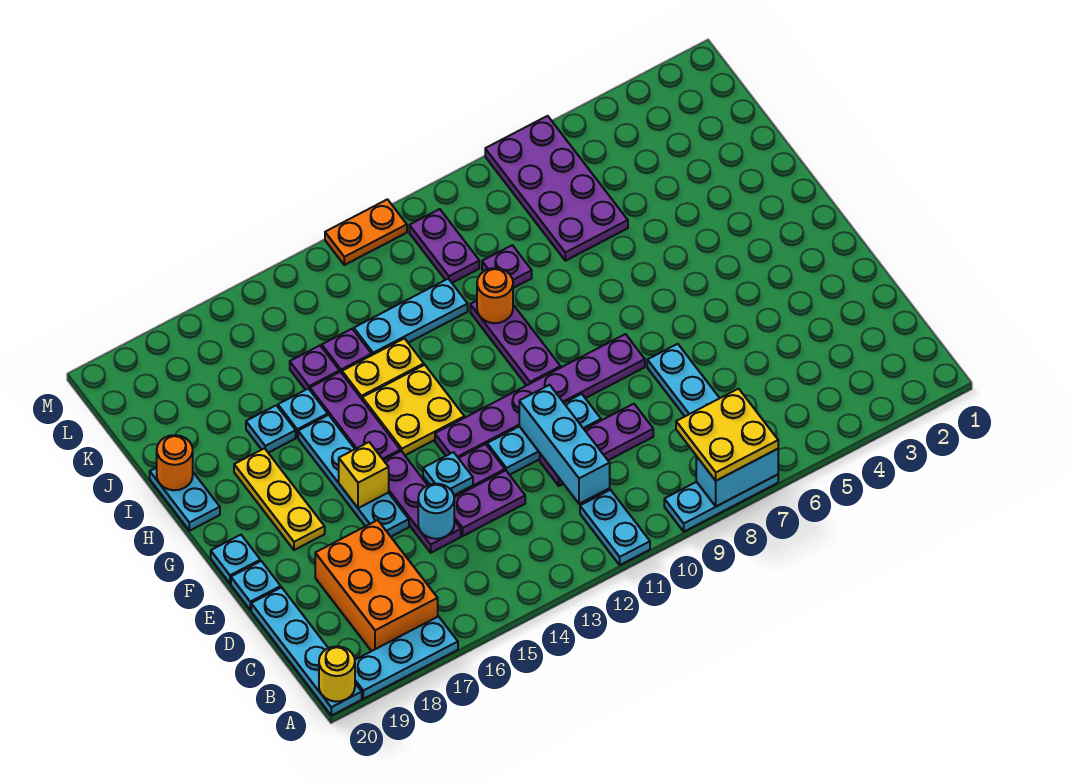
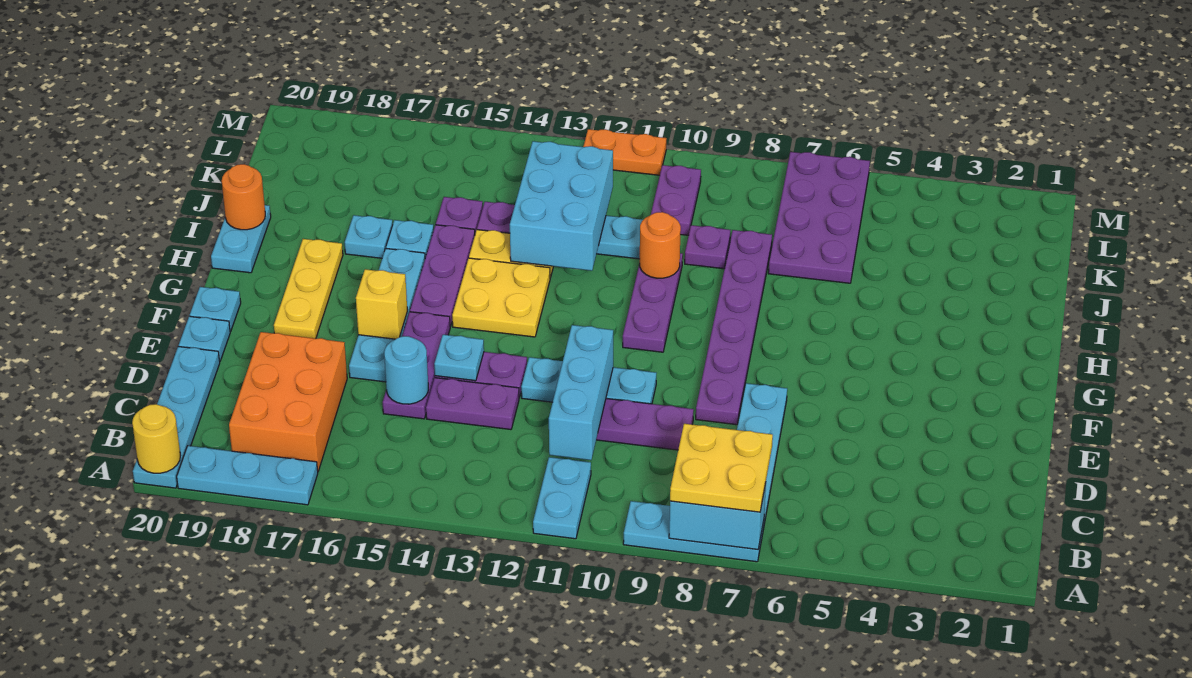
purple 1x6 plate [435,334,645,458] -> purple 1x6 plate turned to [696,230,772,425]
none -> cyan 2x3 brick [510,141,613,271]

